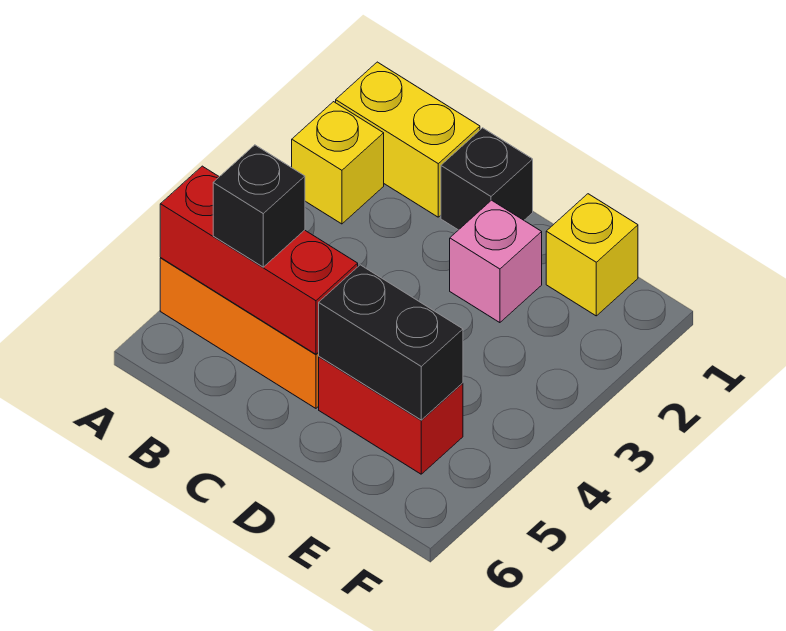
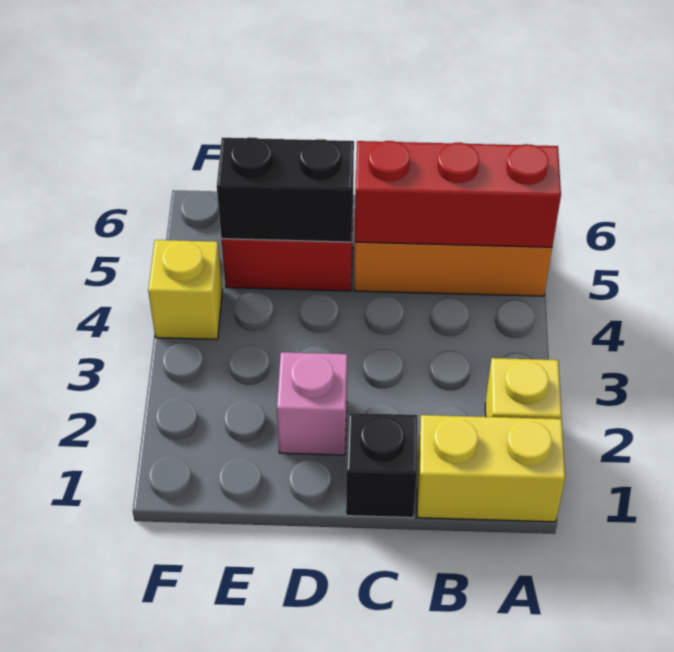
black 1x1 brick [213,145,305,267] -> none
yellow 1x1 brick [546,194,638,316] -> yellow 1x1 brick moved to [148,240,222,339]

